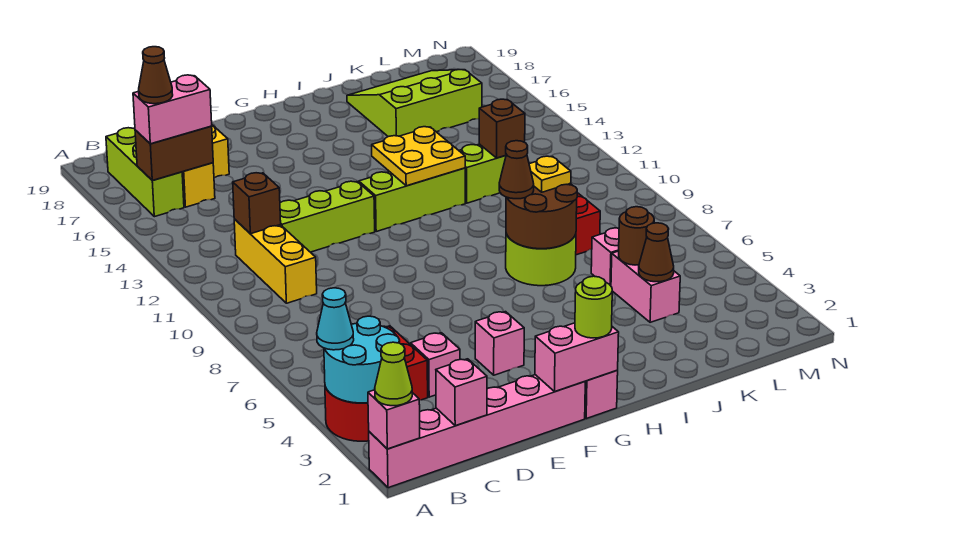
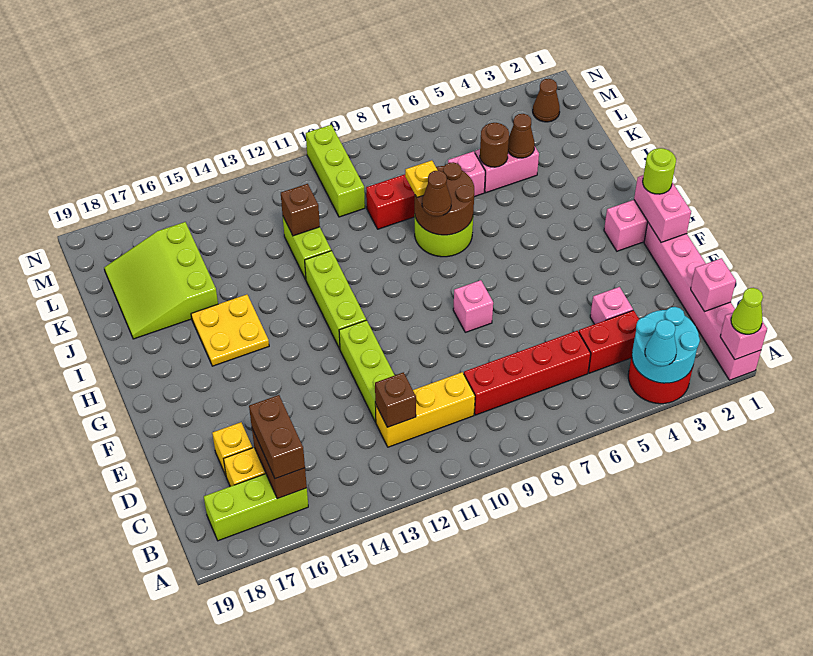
pink 1x2 brick [133,75,212,144] -> brown 1x2 brick [249,395,305,479]
brown 1x1 cone [139,47,173,104] -> brown 1x1 cone moved to [533,79,560,122]
none -> red 1x4 brick [464,331,591,415]
pink 1x1 brick [475,312,524,375] -> pink 1x1 brick moved to [453,280,493,332]
yellow 2x2 plate [372,127,465,186] -> yellow 2x2 plate moved to [191,295,269,366]
none -> lime 1x3 brick [306,125,365,217]

